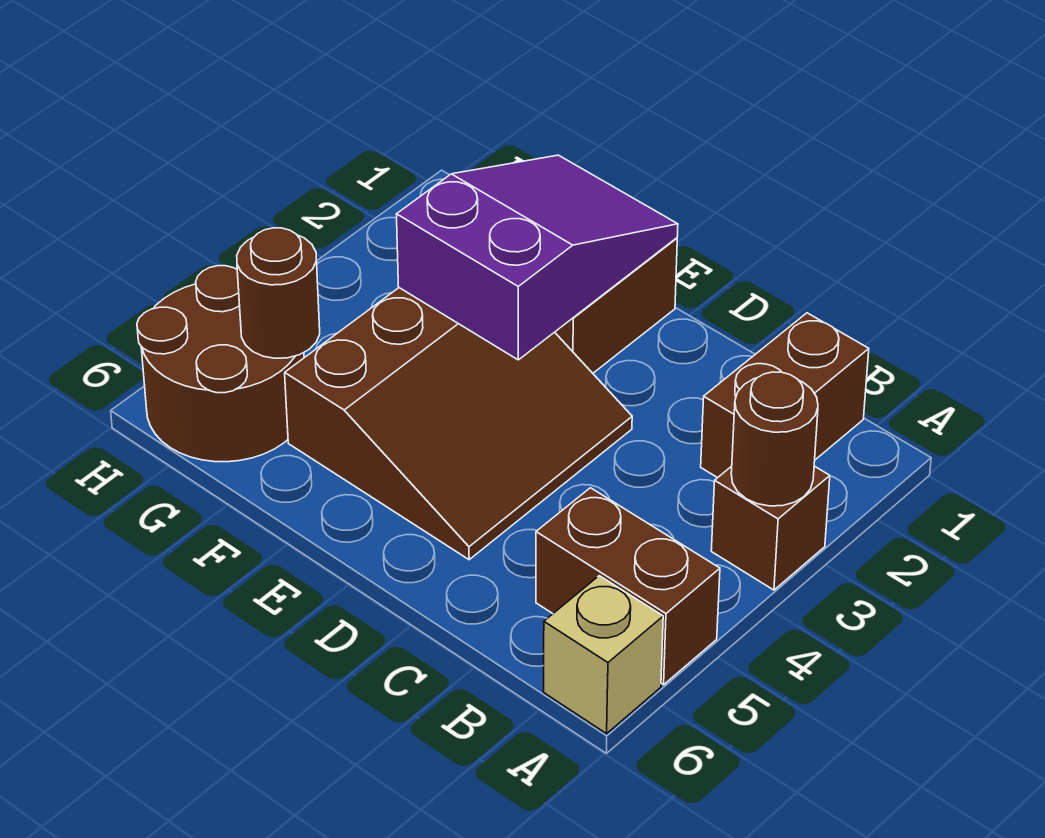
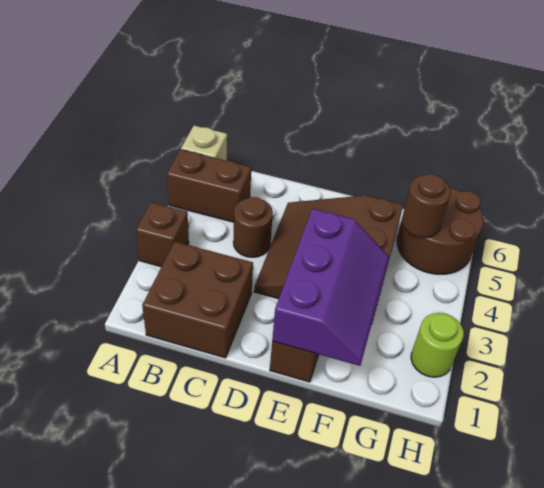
brown 1x1 round brick [731,372,818,506] -> brown 1x1 round brick moved to [233,197,273,257]
brown 1x2 brick [701,313,869,478] -> brown 2x2 brick [142,242,253,358]
purple 2x3 slope [397,155,678,360] -> purple 2x3 slope turned to [272,209,389,366]
none -> lime 1x1 round brick [411,313,464,377]

